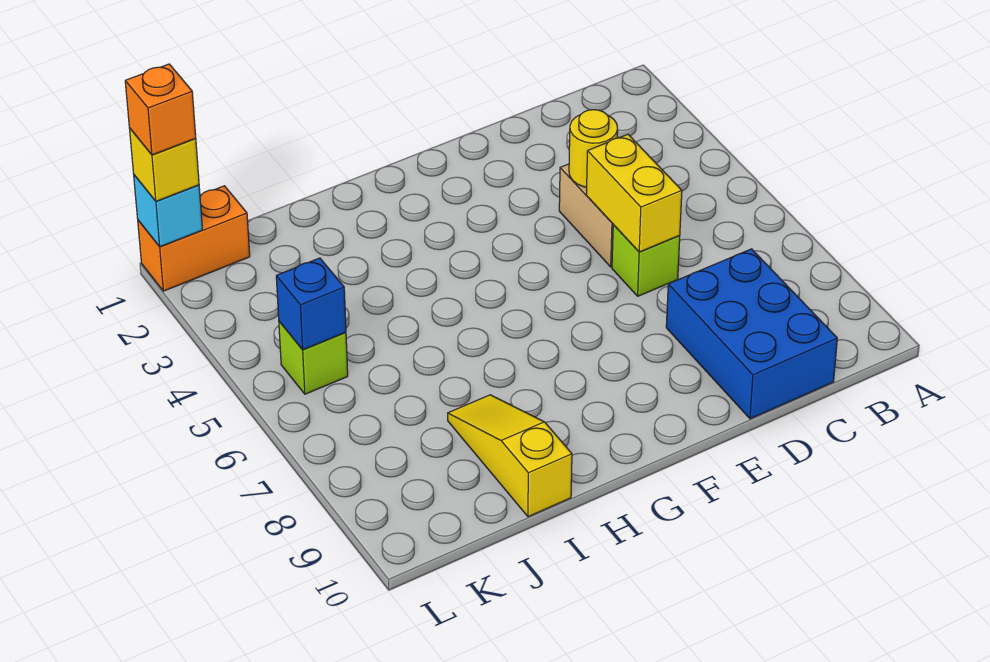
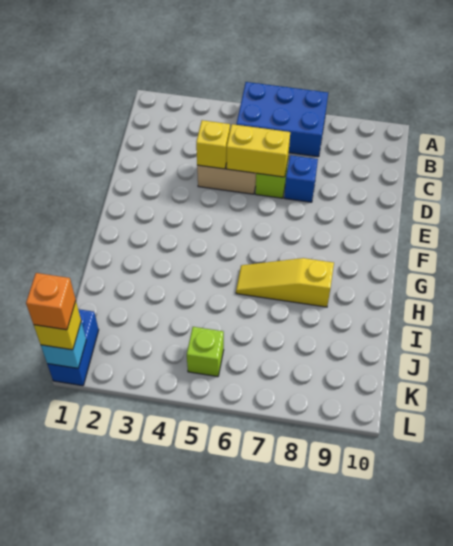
blue 2x3 brick [666,249,837,419] -> blue 2x3 brick moved to [236,82,328,157]
yellow 1x1 round brick [569,110,618,187] -> yellow 1x1 brick [196,120,230,169]
yellow 1x3 slope [448,395,572,517] -> yellow 1x3 slope moved to [236,258,334,307]
orange 1x2 brick [138,186,250,291] -> blue 1x2 brick [47,309,99,386]
blue 1x1 brick [276,258,346,350] -> blue 1x1 brick moved to [284,155,318,202]

